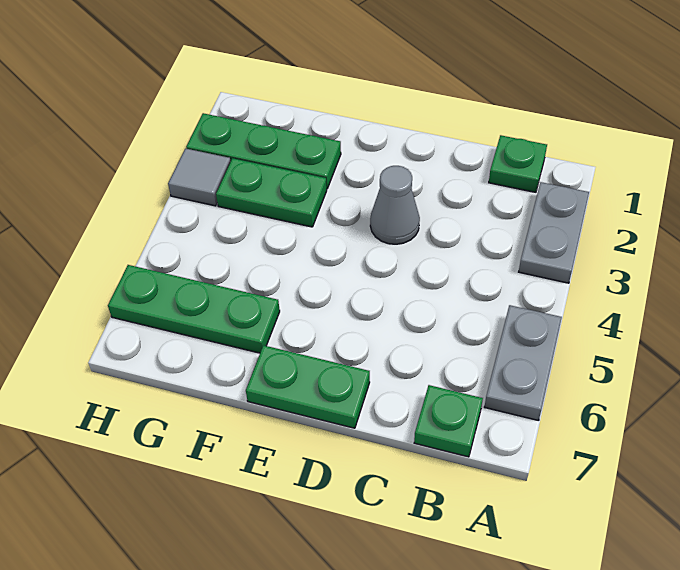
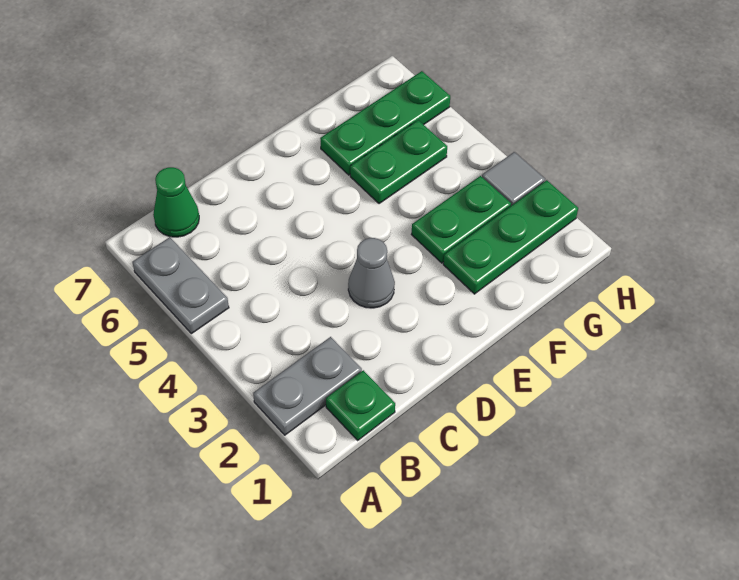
grey 1x2 plate [519,182,589,283] -> grey 1x2 plate turned to [253,337,362,435]
green 1x1 plate [414,385,483,457] -> green 1x1 cone [153,167,199,237]
green 1x2 plate [246,345,370,428] -> green 1x2 plate moved to [350,120,447,204]

